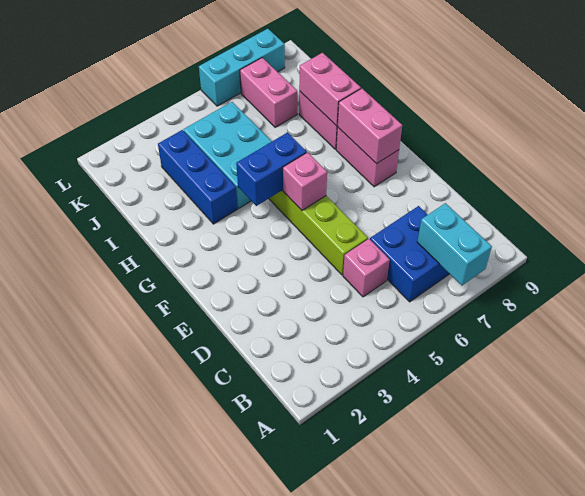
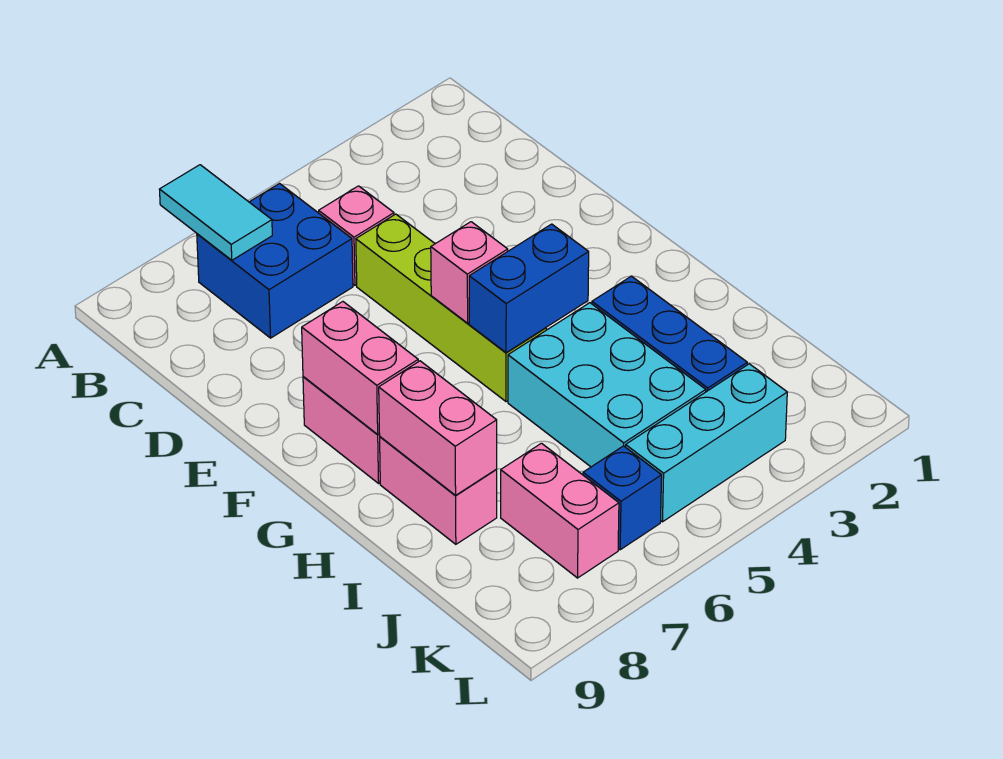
cyan 1x2 brick [417,203,492,285] -> cyan 1x2 tile [159,165,272,260]
none -> blue 1x1 brick [583,446,662,550]
cyan 1x3 brick [199,29,285,106] -> cyan 1x3 brick moved to [626,364,787,522]

